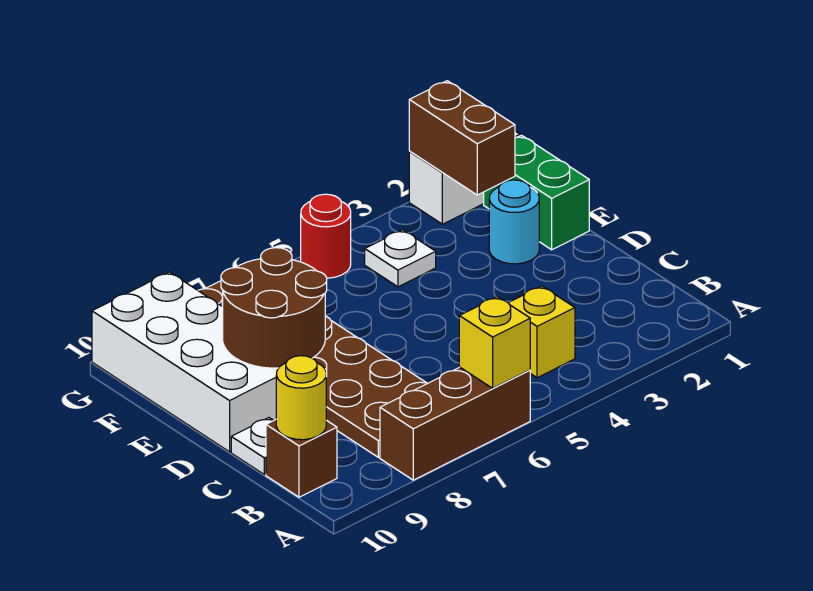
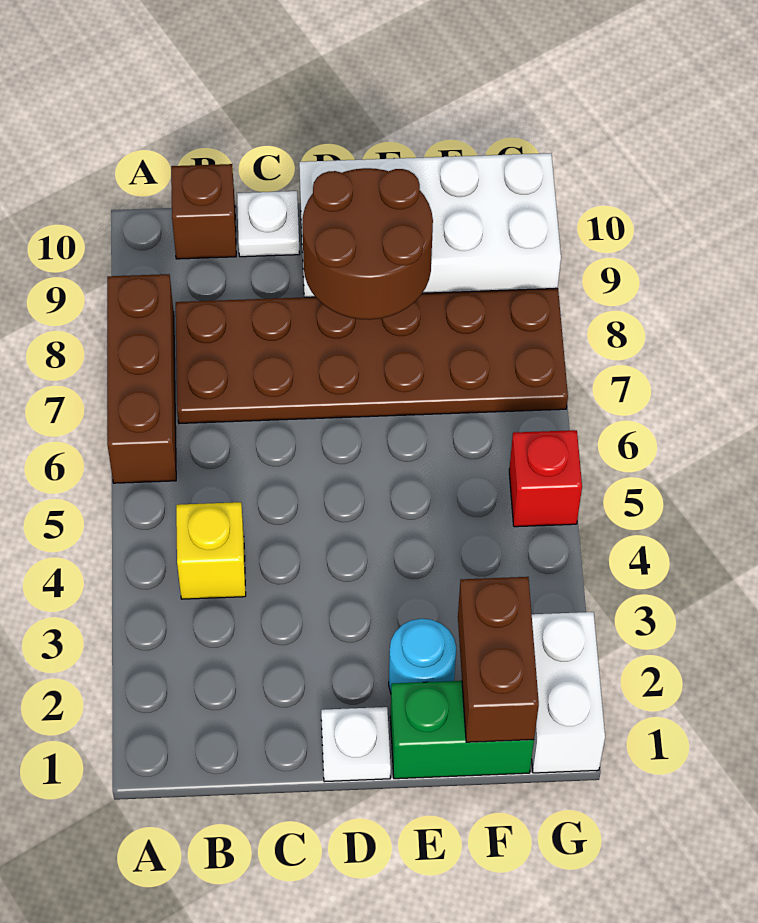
yellow 1x1 brick [459,297,530,388] -> none
yellow 1x1 round brick [276,356,326,440] -> none
brown 1x2 brick [409,81,515,195] -> brown 1x2 brick turned to [458,577,539,742]
white 1x1 plate [365,230,436,287] -> white 1x1 plate moved to [321,707,391,782]
red 1x1 round brick [301,194,351,278] -> red 1x1 brick [509,430,582,527]

